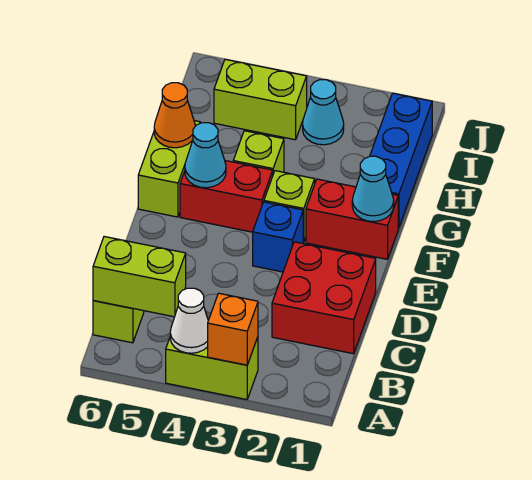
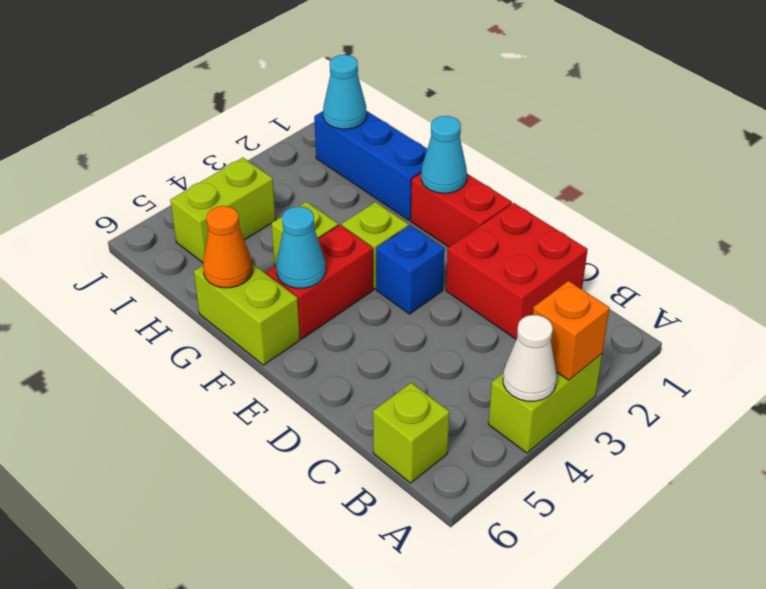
lime 1x2 brick [93,237,186,317] -> none
red 1x2 brick [306,179,398,259] -> red 1x2 brick turned to [411,173,512,247]
cyan 1x1 cone [303,80,344,145] -> cyan 1x1 cone moved to [323,55,366,129]

